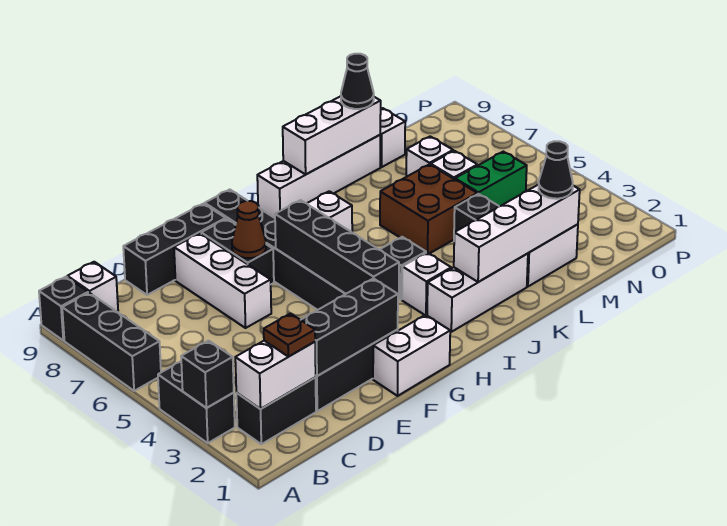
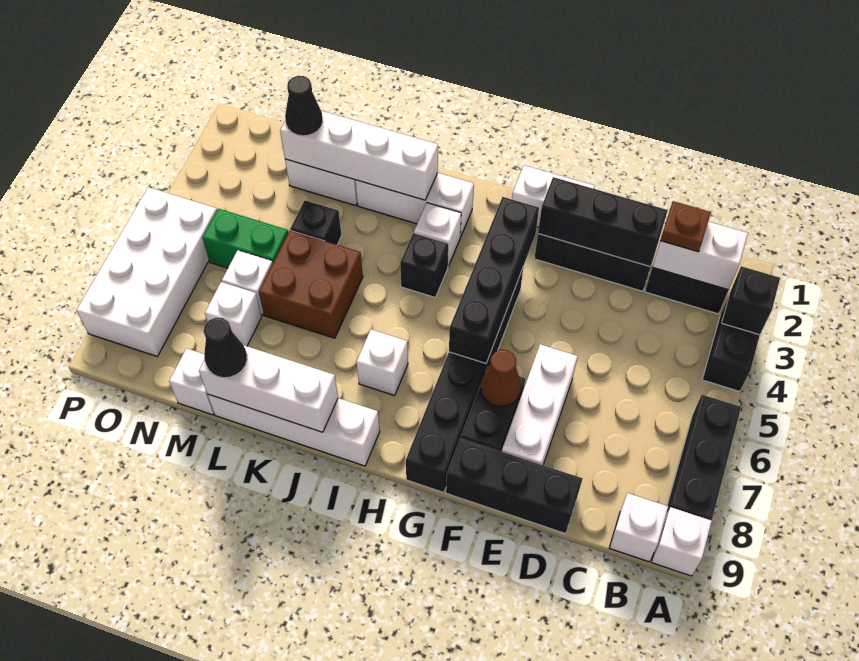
black 1x1 brick [39,277,88,341] -> white 1x1 brick [652,507,712,576]
none -> white 2x4 brick [77,187,217,356]

